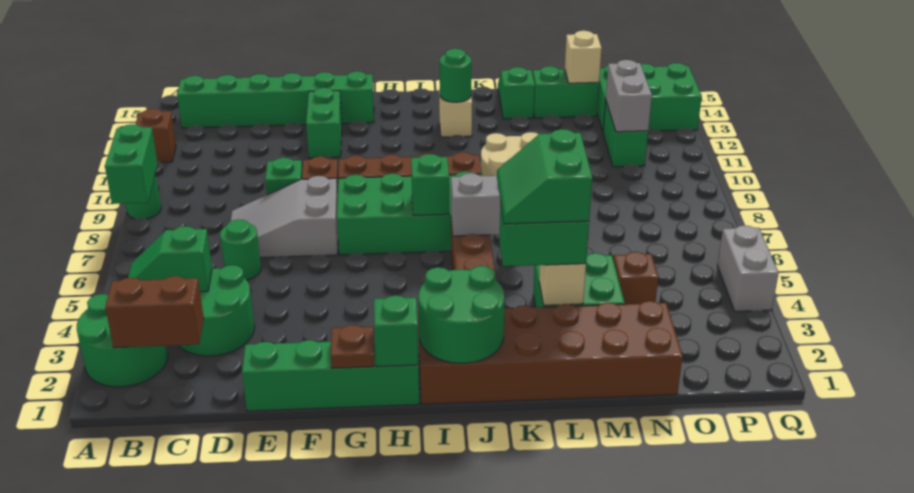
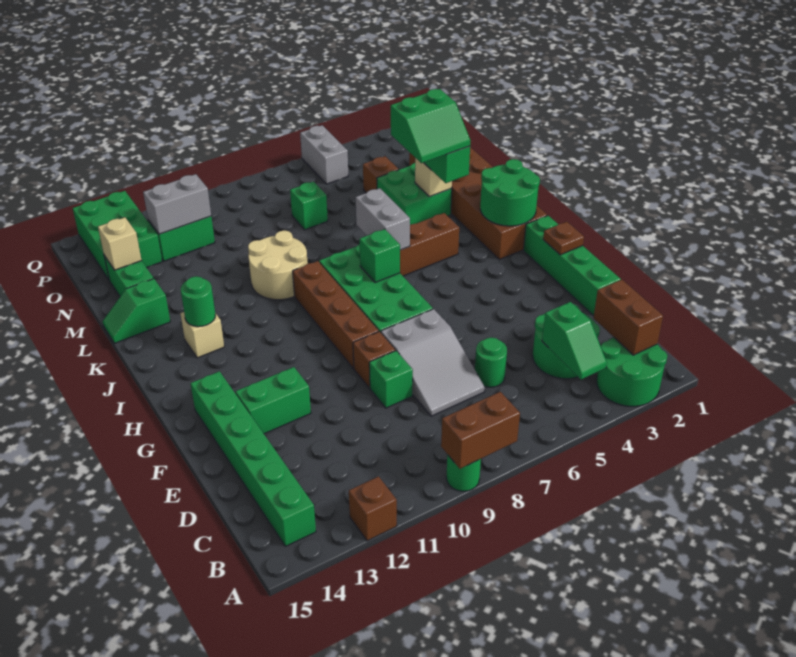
green 1x2 brick [105,124,158,204] -> brown 1x2 brick [441,392,520,469]
green 1x1 brick [374,295,419,367] -> green 1x1 brick moved to [290,181,328,230]
grey 1x2 brick [718,225,779,311] -> grey 1x2 brick turned to [300,125,348,184]

